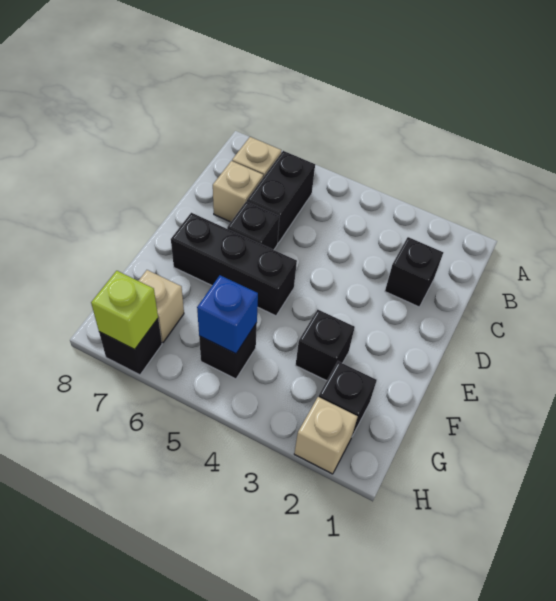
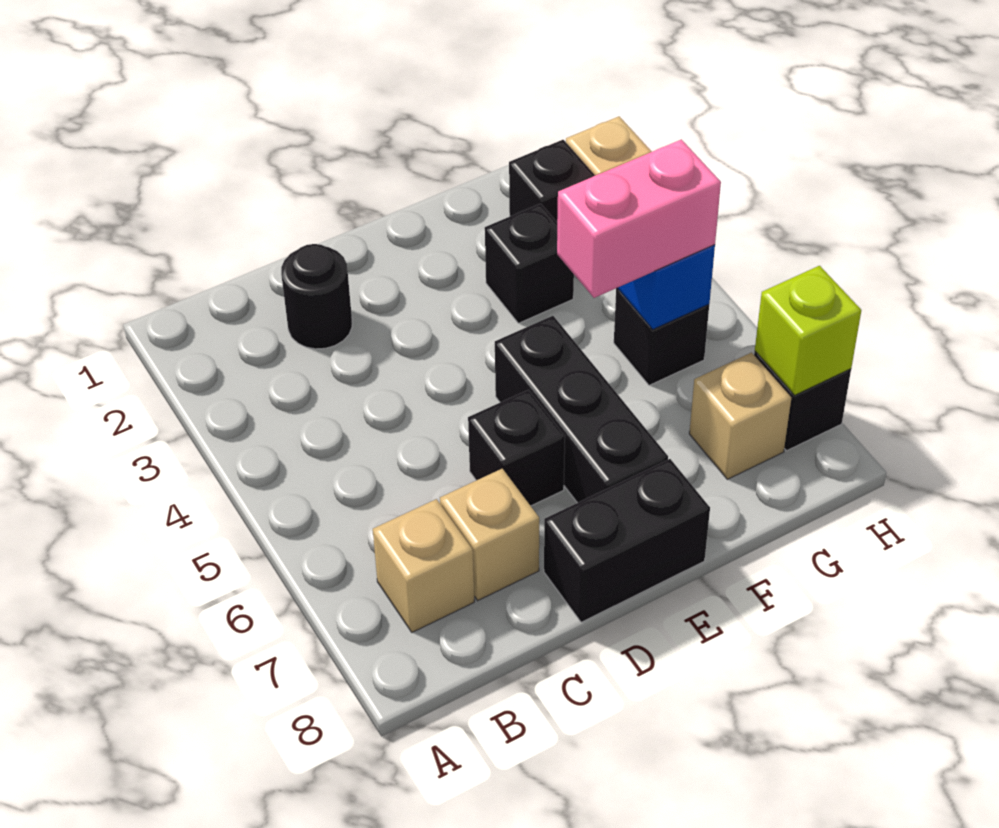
black 1x2 brick [247,151,315,243] -> black 1x2 brick moved to [544,459,710,622]
black 1x1 brick [385,237,443,307] -> black 1x1 round brick [281,244,352,349]
none -> pink 1x2 brick [557,139,721,298]

